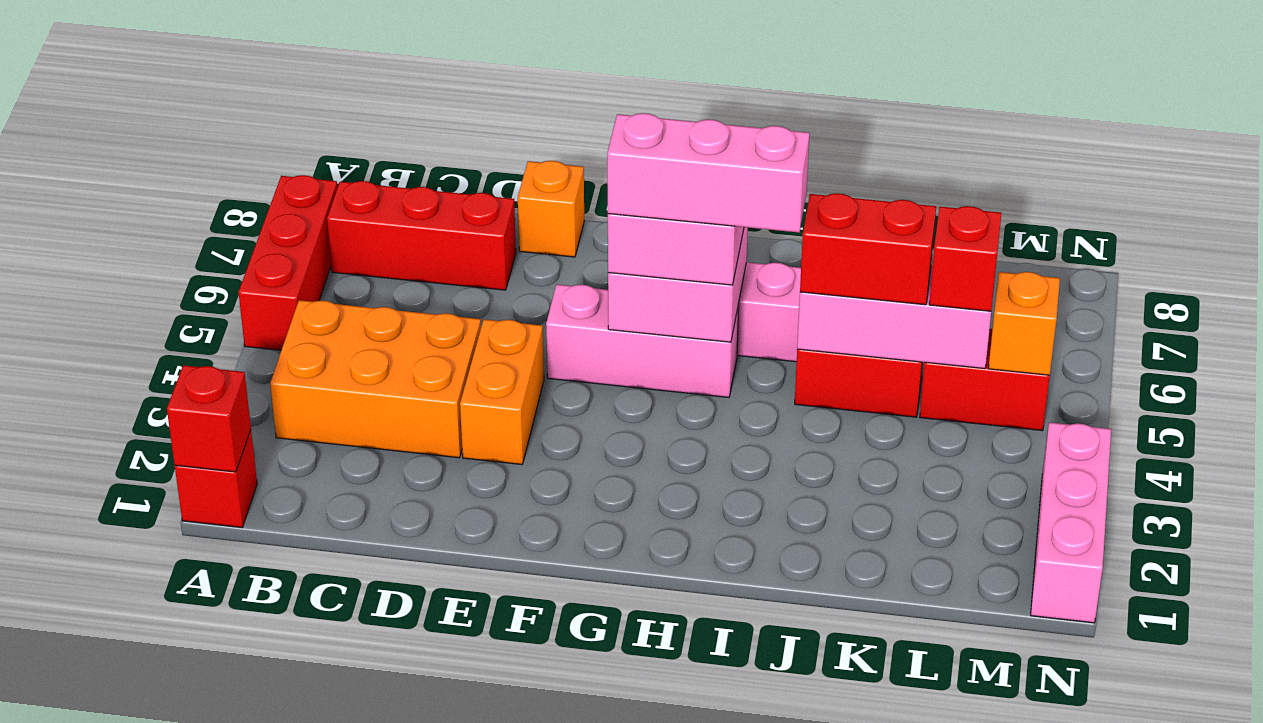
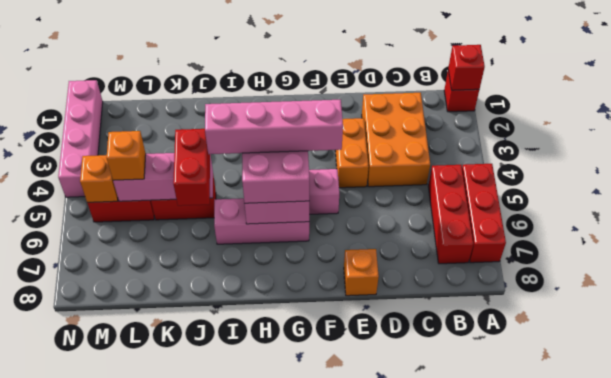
orange 2x3 brick [270,300,481,458] -> orange 2x3 brick turned to [362,93,430,187]
red 1x3 brick [327,181,516,290] -> red 1x3 brick turned to [428,165,473,264]
pink 1x3 brick [607,113,810,233] -> pink 1x4 brick [205,100,343,154]
red 1x2 brick [800,193,936,305] -> red 1x2 brick turned to [173,129,210,206]
red 1x1 brick [929,206,1002,311] -> orange 1x1 brick [107,131,146,180]
pink 1x3 brick [1031,422,1111,623] -> pink 1x4 brick [58,80,103,197]

